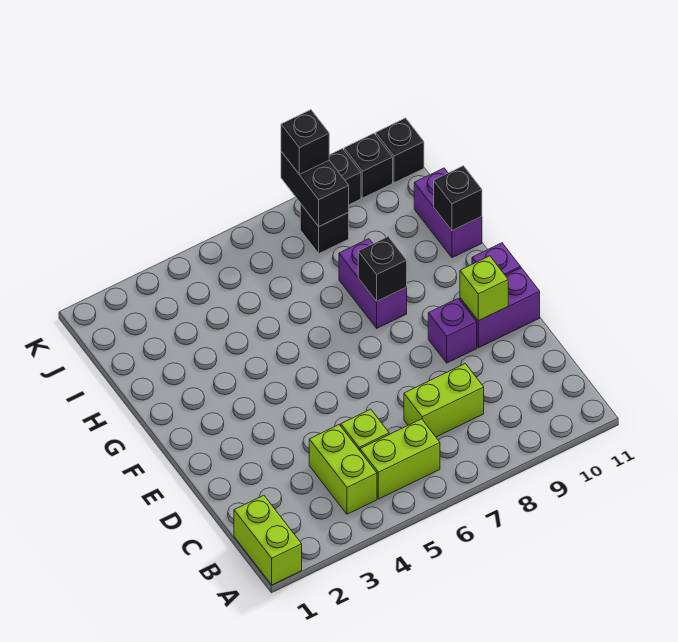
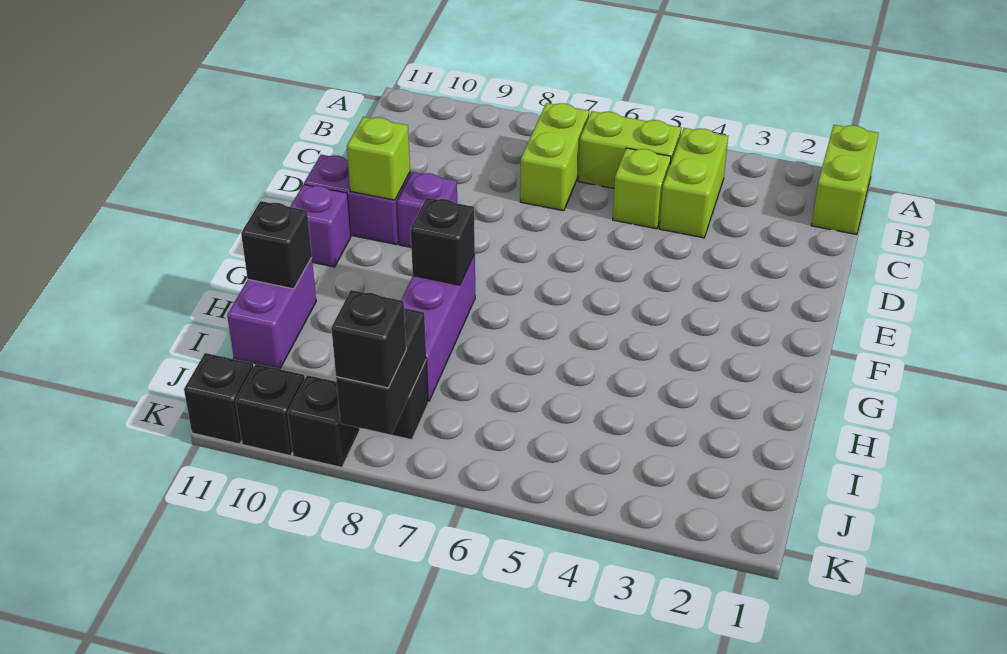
lime 1x2 brick [404,364,484,437] -> lime 1x2 brick turned to [520,103,589,211]
purple 1x2 brick [339,239,407,328] -> purple 1x3 brick [401,254,475,402]

